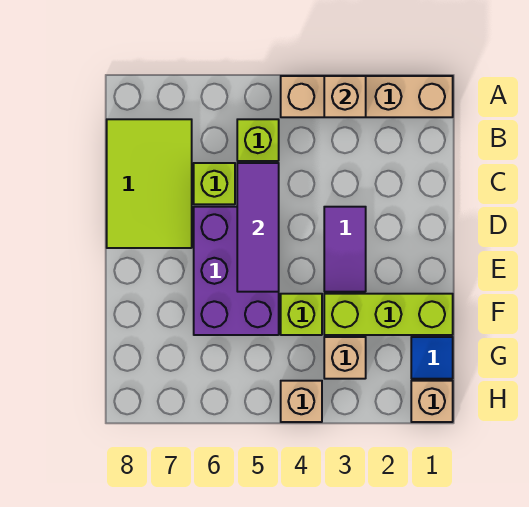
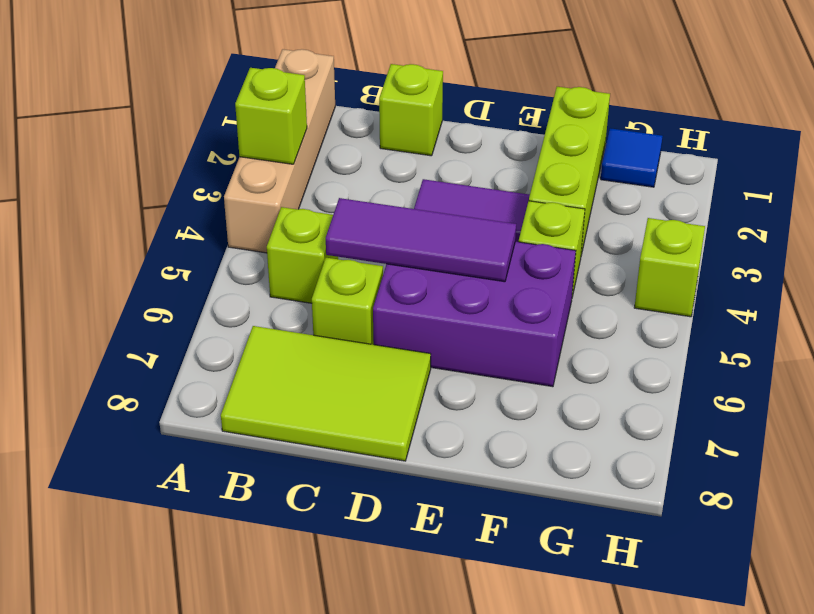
tan 1x1 brick [324,76,366,117] -> lime 1x1 brick [235,68,307,164]
none -> lime 1x1 brick [379,64,443,156]
tan 1x1 brick [324,337,366,379] -> none
tan 1x1 brick [411,381,453,422] -> none
tan 1x1 brick [281,381,322,422] -> lime 1x1 brick [634,218,705,317]

